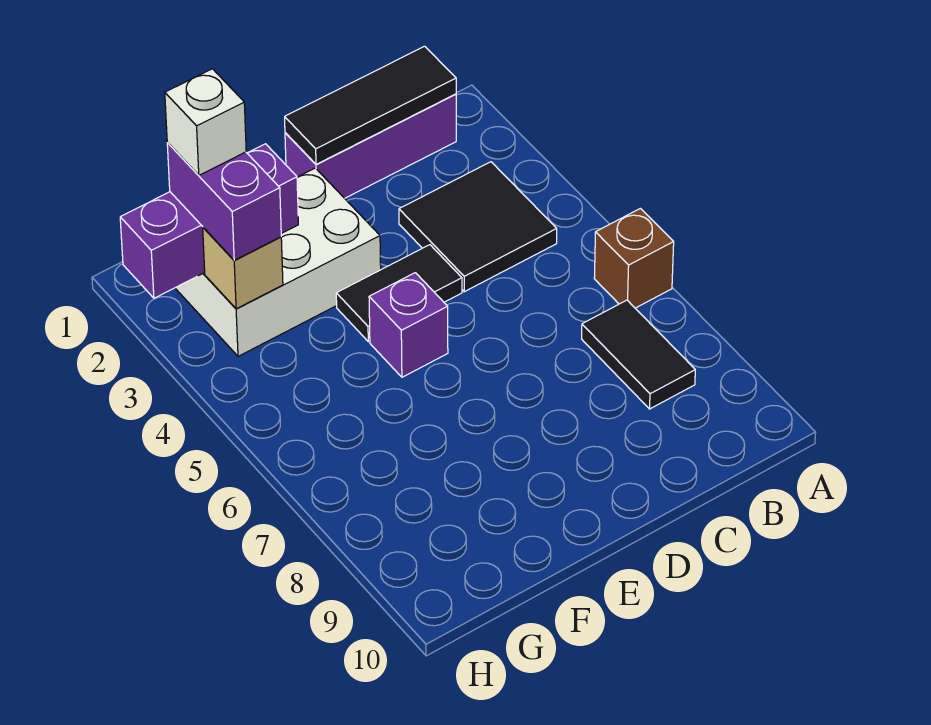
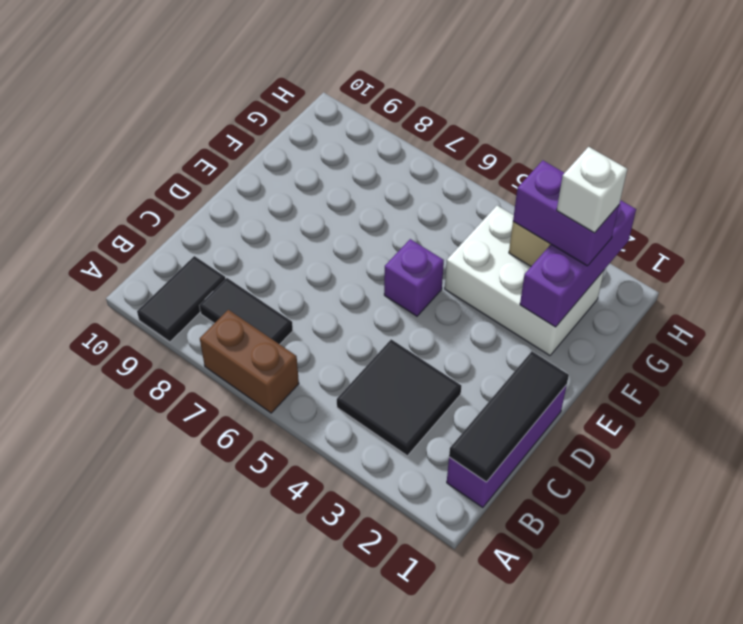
brown 1x1 brick [594,208,674,308] -> brown 1x2 brick [200,310,299,413]
black 1x2 tile [336,245,462,342] -> black 1x2 tile moved to [137,256,226,342]
white 2x3 brick [175,168,381,356] -> white 2x3 brick turned to [445,206,604,356]

